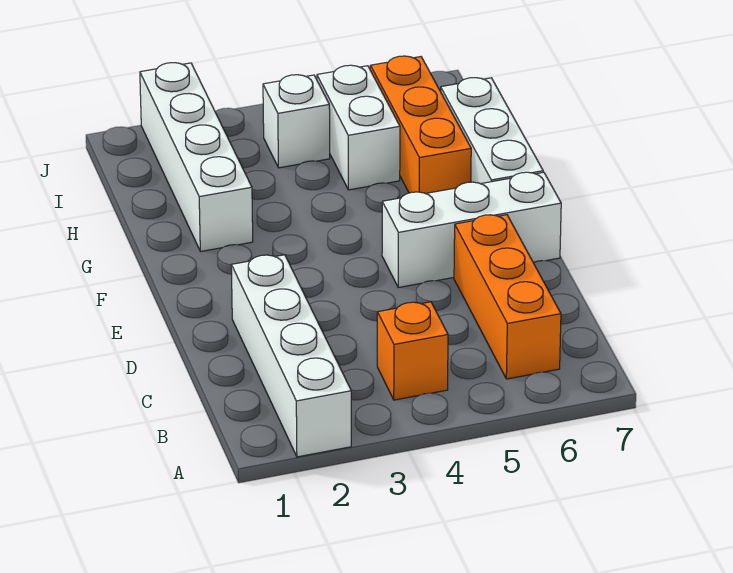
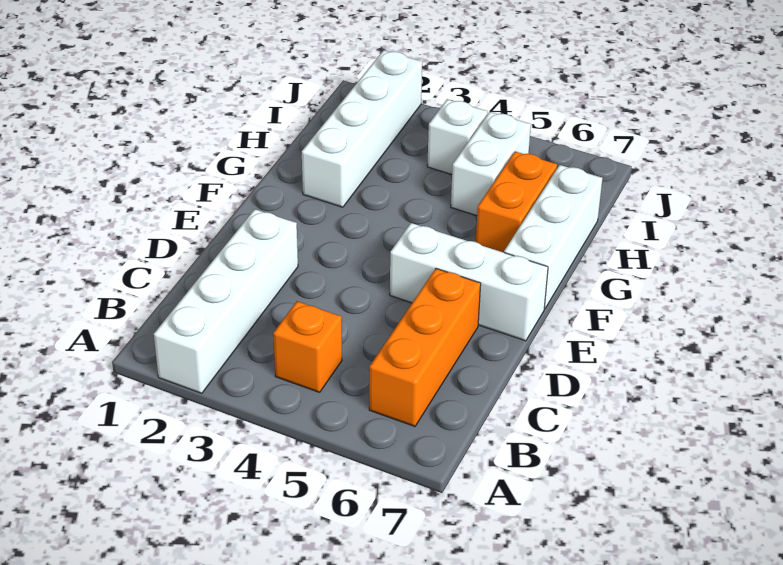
orange 1x3 brick [370,56,471,194] -> orange 1x2 brick [476,151,557,252]

